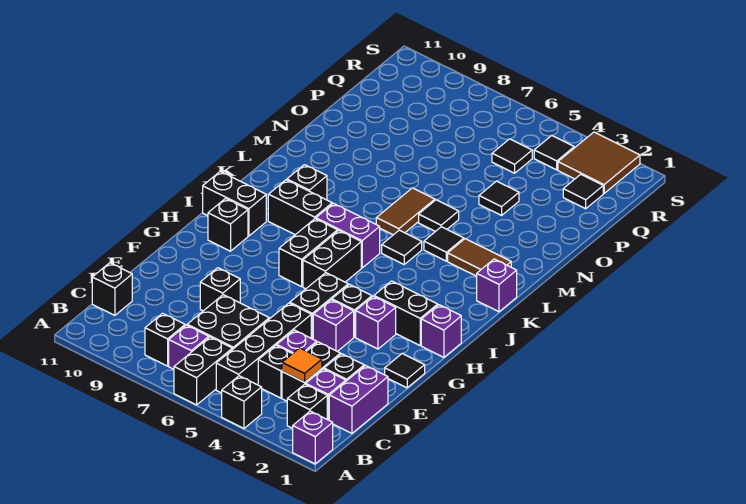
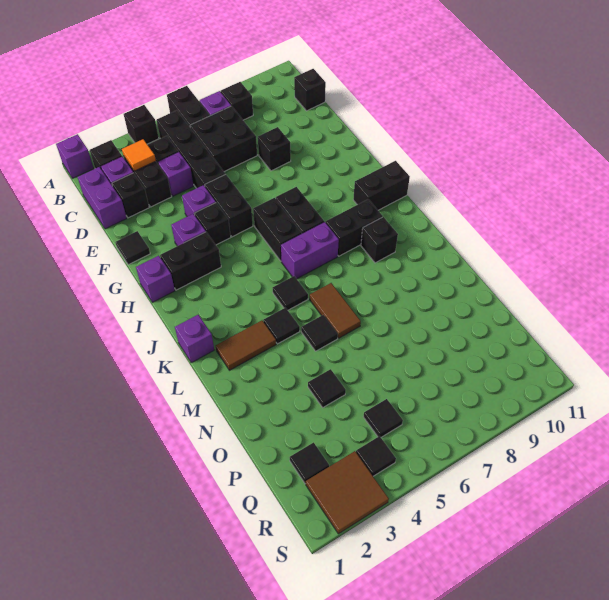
black 1x1 brick [208,198,248,251] -> none

